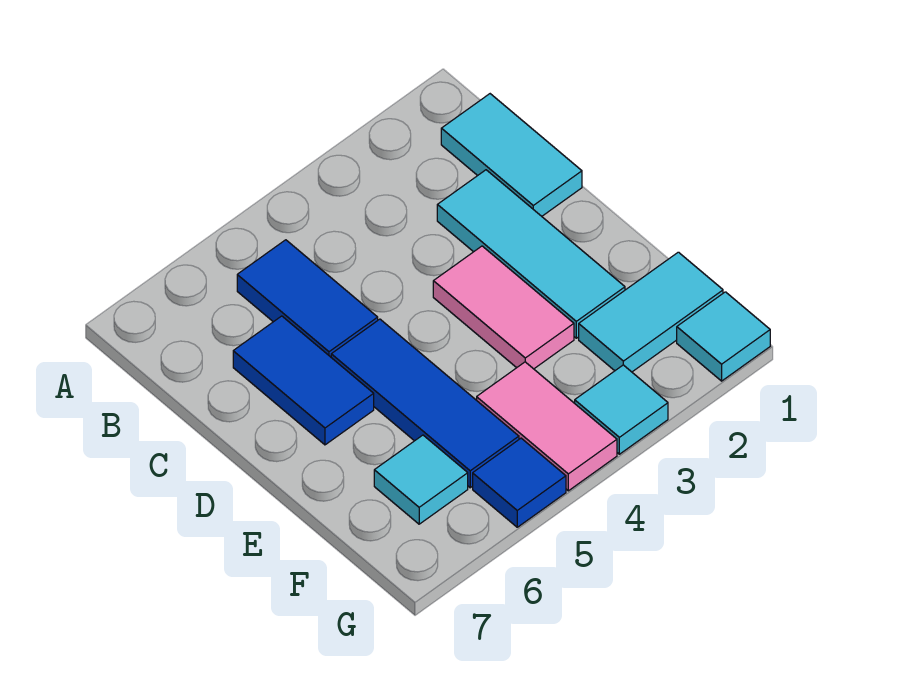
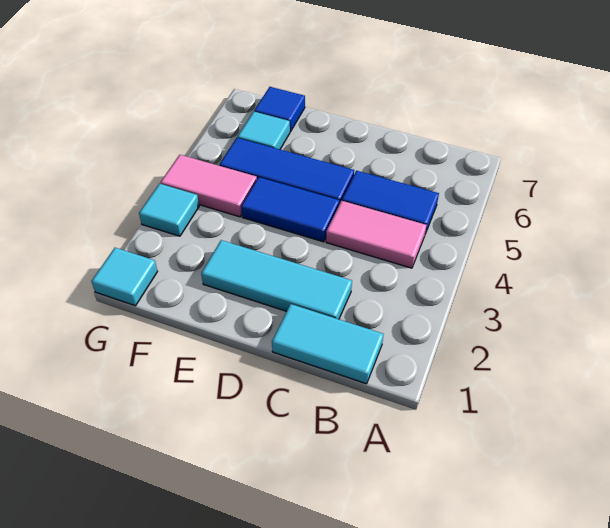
blue 1x2 tile [233,316,374,445] -> blue 1x2 tile moved to [241,177,339,242]
pink 1x2 tile [433,246,574,369] -> pink 1x2 tile moved to [326,201,426,268]
cyan 1x2 tile [579,252,723,372] -> none
blue 1x1 tile [473,438,566,527] -> blue 1x1 tile moved to [254,87,305,132]

